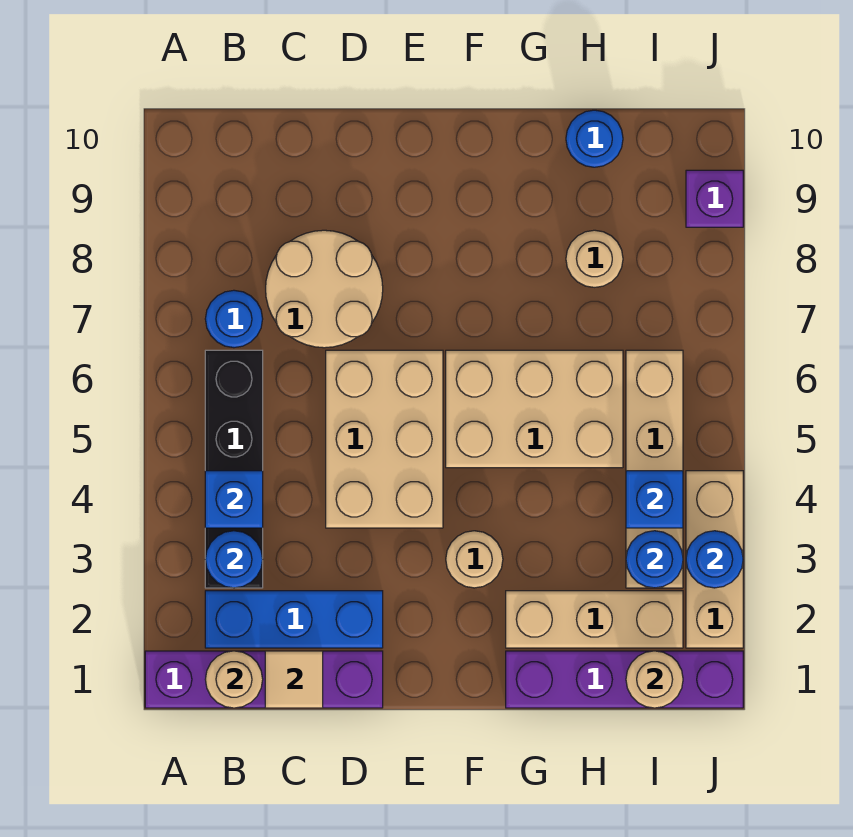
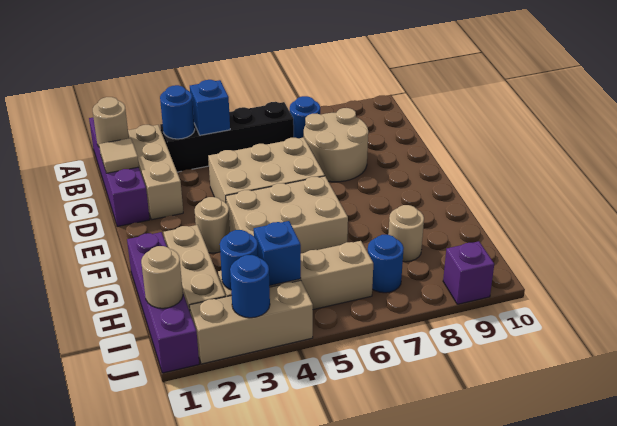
blue 1x3 brick [205,591,383,648] -> tan 1x3 brick [128,125,183,220]
tan 2x3 brick [446,350,623,468] -> tan 2x3 brick turned to [226,176,348,253]
blue 1x1 round brick [566,110,623,167] -> blue 1x1 round brick moved to [368,235,404,293]

